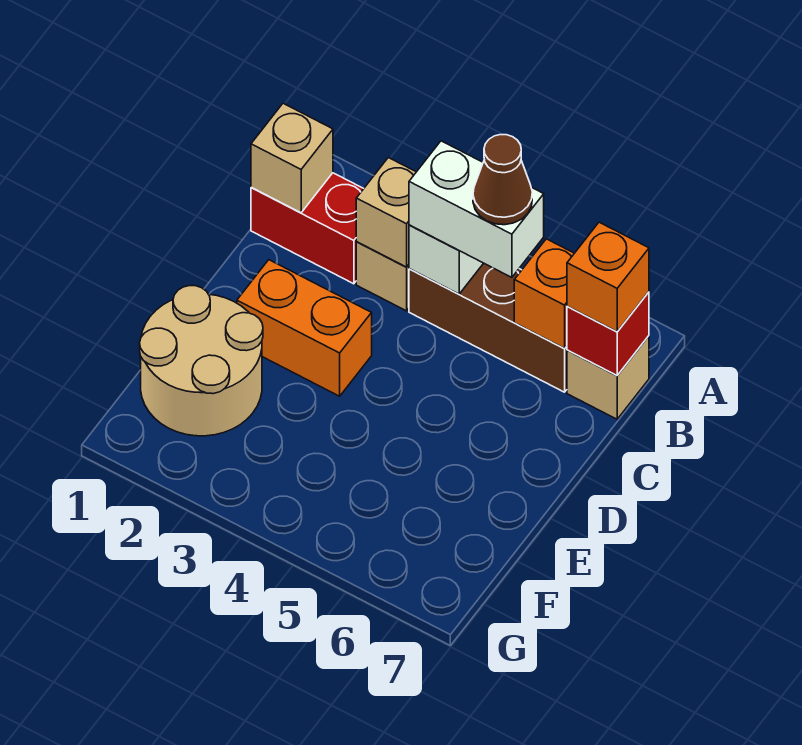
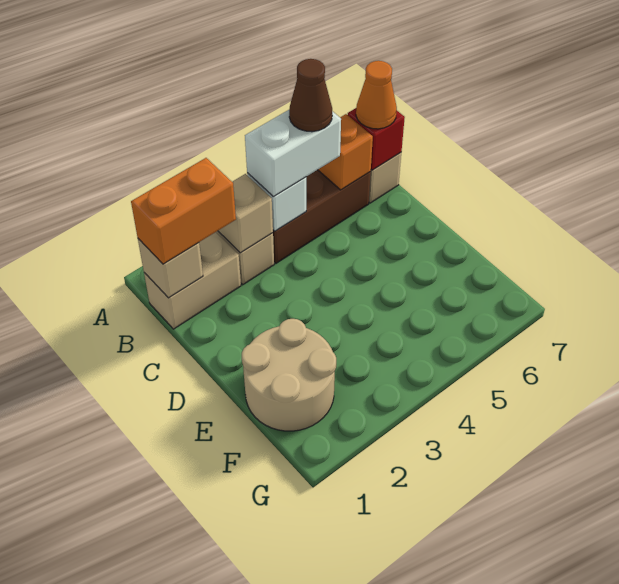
red 1x2 brick [251,173,364,284] -> tan 1x2 brick [144,232,241,329]
orange 1x1 brick [567,222,649,332] -> orange 1x1 cone [356,61,397,129]
orange 1x2 brick [237,260,372,396] -> orange 1x2 brick moved to [131,158,236,264]

